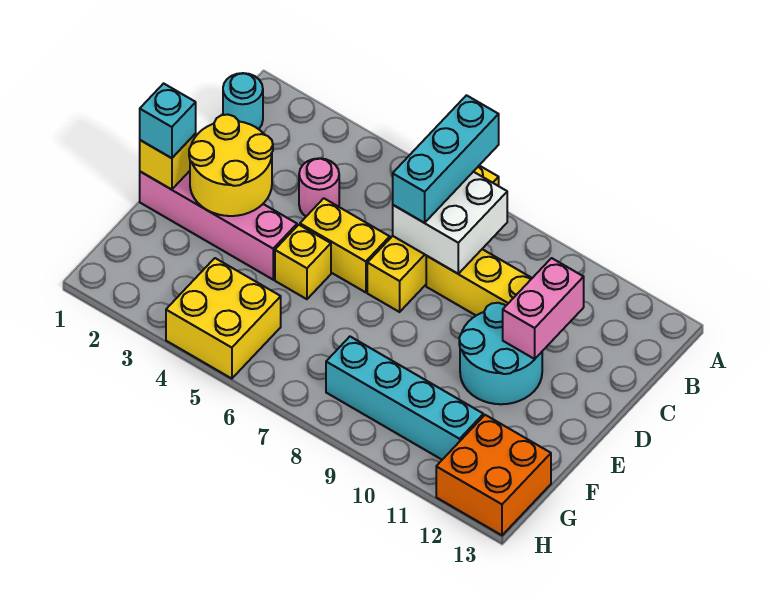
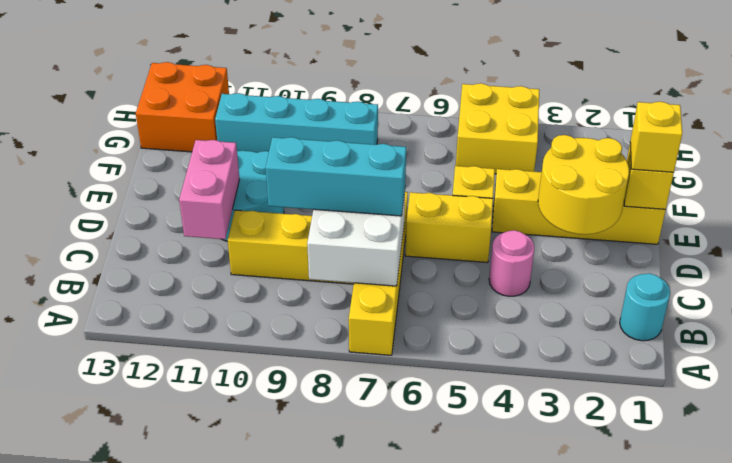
cyan 1x3 brick [393,95,499,223] -> cyan 1x3 brick turned to [266,137,406,216]
pink 1x4 brick [140,171,297,280] -> yellow 1x4 brick [492,169,665,244]
cyan 1x1 brick [140,83,196,158] -> yellow 1x1 brick [630,102,682,173]

